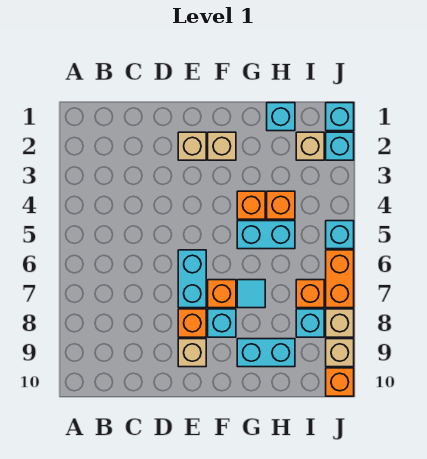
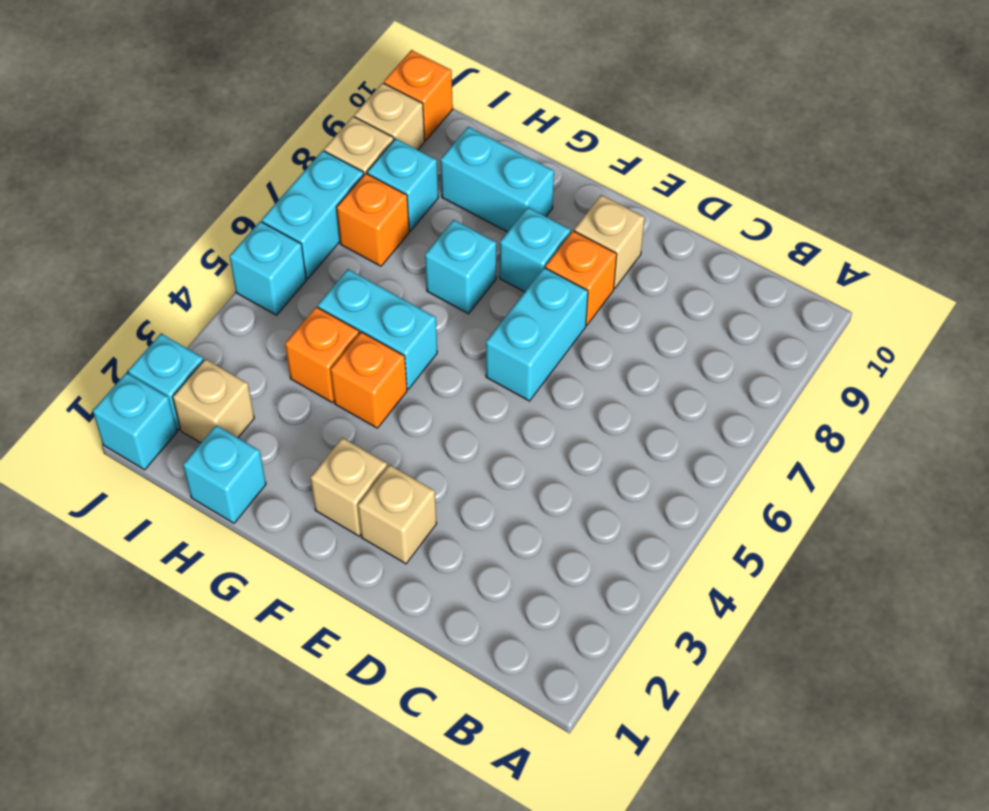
orange 1x1 brick [208,280,236,308] -> none
cyan 1x1 tile [237,280,265,308] -> cyan 1x1 brick [425,220,496,314]
orange 1x2 brick [326,250,354,308] -> cyan 1x2 brick [262,151,364,279]

